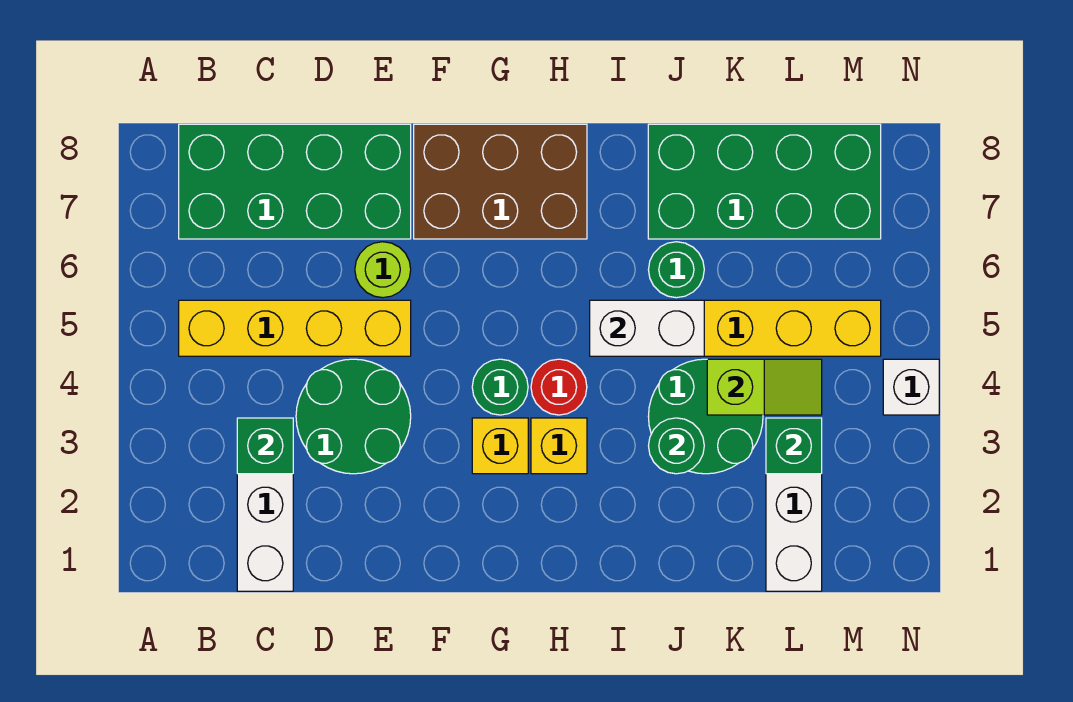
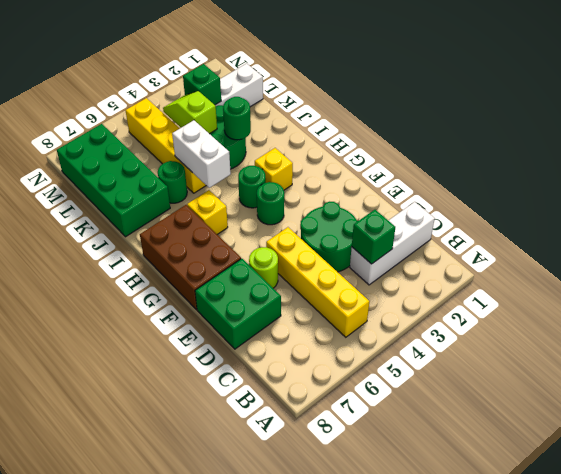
green 2x4 brick [179,124,411,239] -> green 2x2 brick [195,259,281,349]
yellow 1x1 brick [472,418,528,474] -> yellow 1x1 brick moved to [187,190,228,235]
red 1x1 round brick [531,359,587,415] -> green 1x1 round brick [238,166,266,208]
white 1x1 brick [883,359,939,415] -> none

